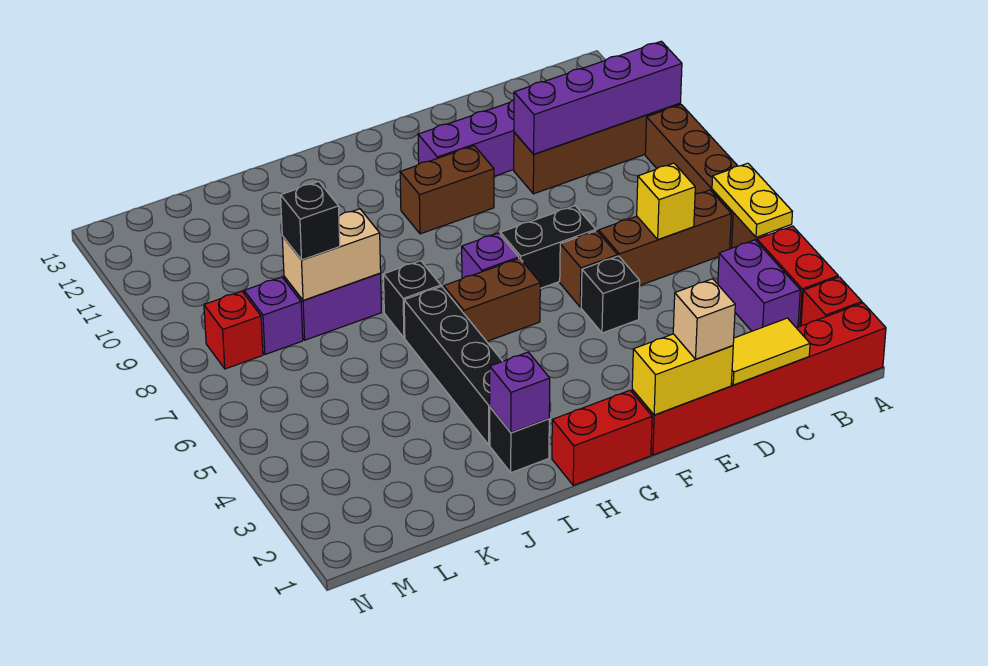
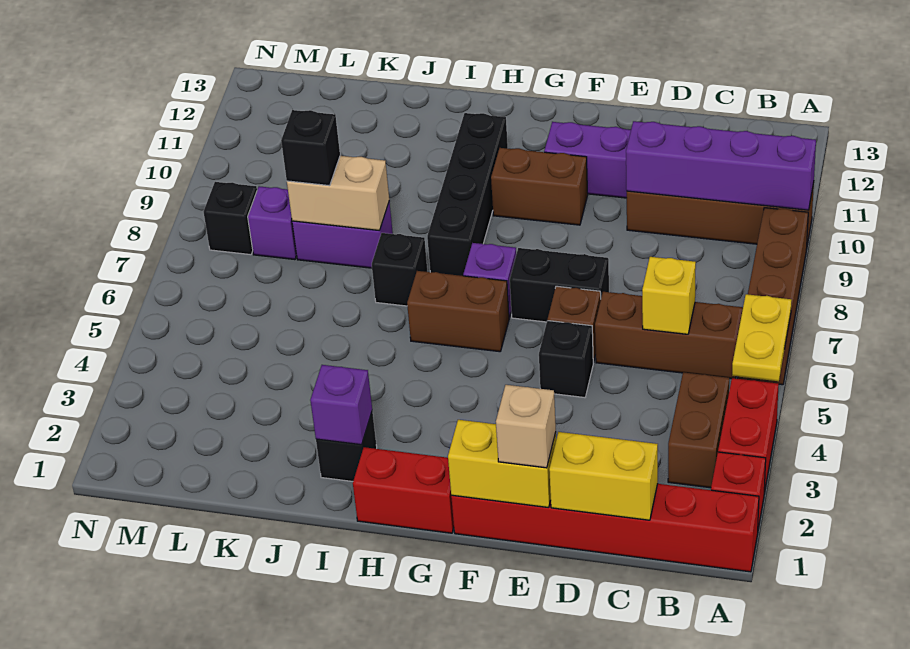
purple 1x2 brick [718,240,800,331] -> brown 1x2 brick [668,372,729,488]
yellow 1x2 tile [732,318,810,385] -> yellow 1x2 brick [549,432,658,520]
black 1x4 brick [404,286,503,445] -> black 1x4 brick moved to [427,113,508,276]
red 1x1 brick [204,291,263,369] -> black 1x1 brick [204,182,257,255]

